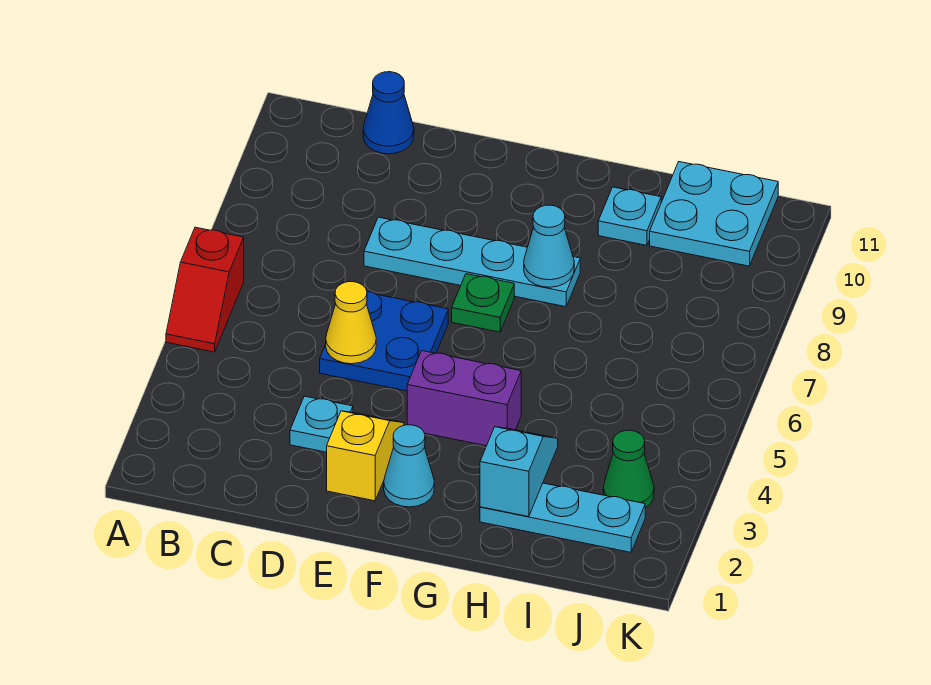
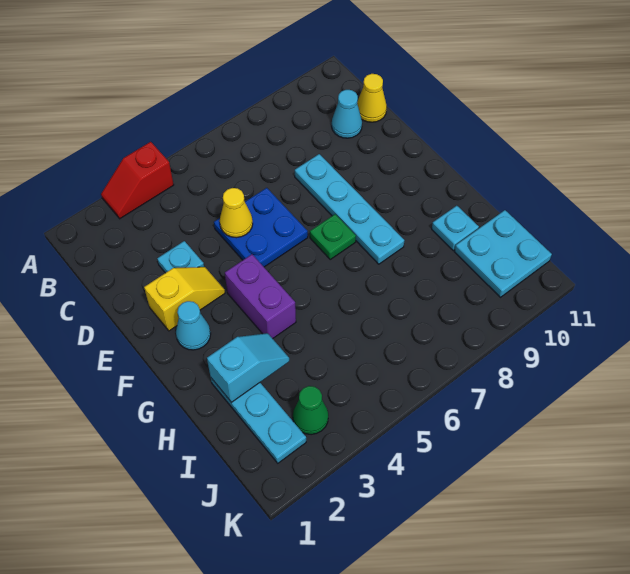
red 1x2 slope [166,227,244,352] -> red 1x2 slope moved to [101,142,174,219]
blue 1x1 cone [363,72,414,154] -> yellow 1x1 cone [357,74,387,122]
cyan 1x1 cone [524,205,574,287] -> cyan 1x1 cone moved to [332,90,362,138]

